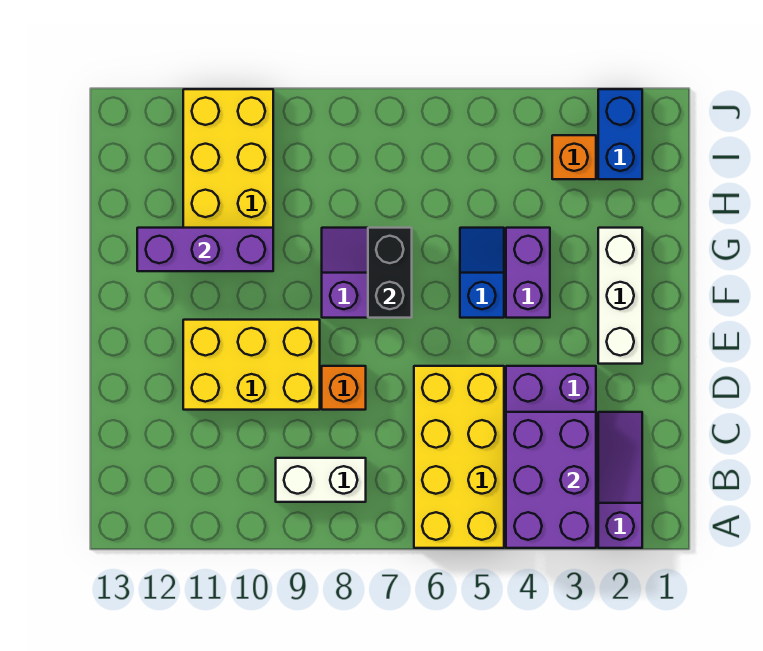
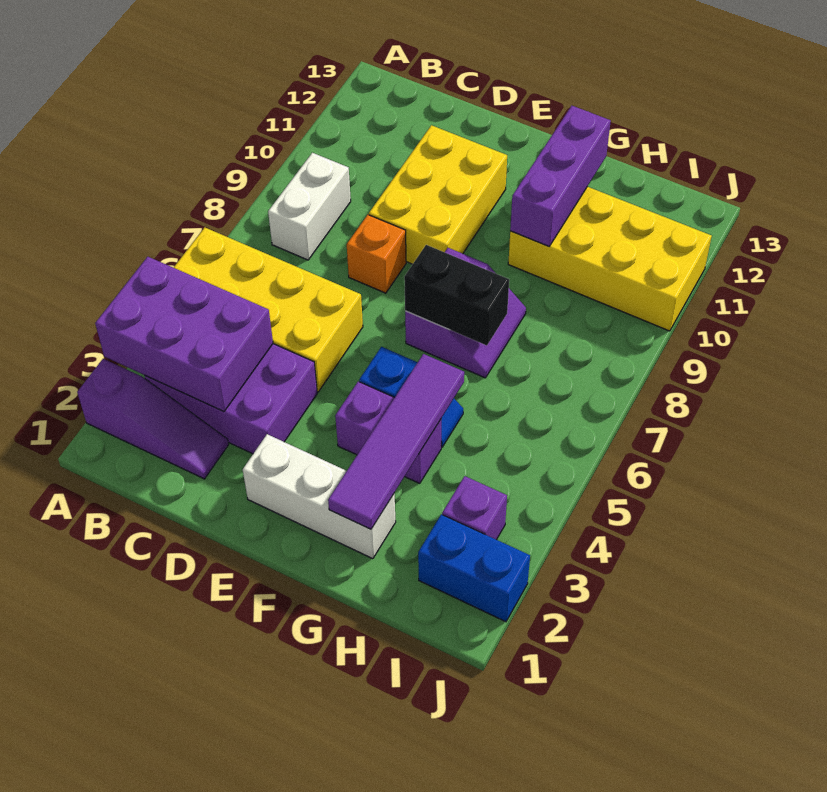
none -> purple 1x4 tile [328,354,464,529]
orange 1x1 brick [552,135,596,179] -> purple 1x1 brick [442,476,507,540]

